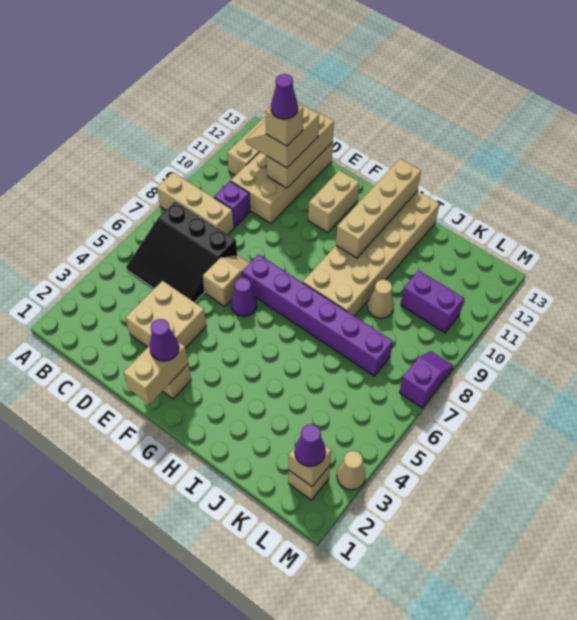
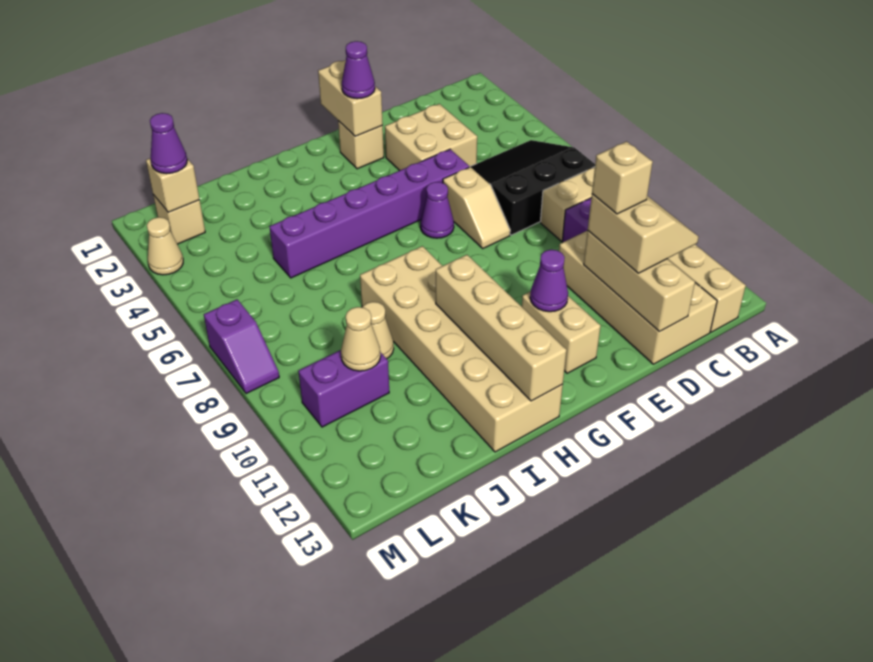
purple 1x1 cone [271,74,298,119] -> purple 1x1 cone moved to [530,250,568,312]
purple 1x6 brick [242,254,393,376] -> purple 1x6 brick moved to [269,149,469,278]
none -> tan 1x1 cone [341,307,381,371]

